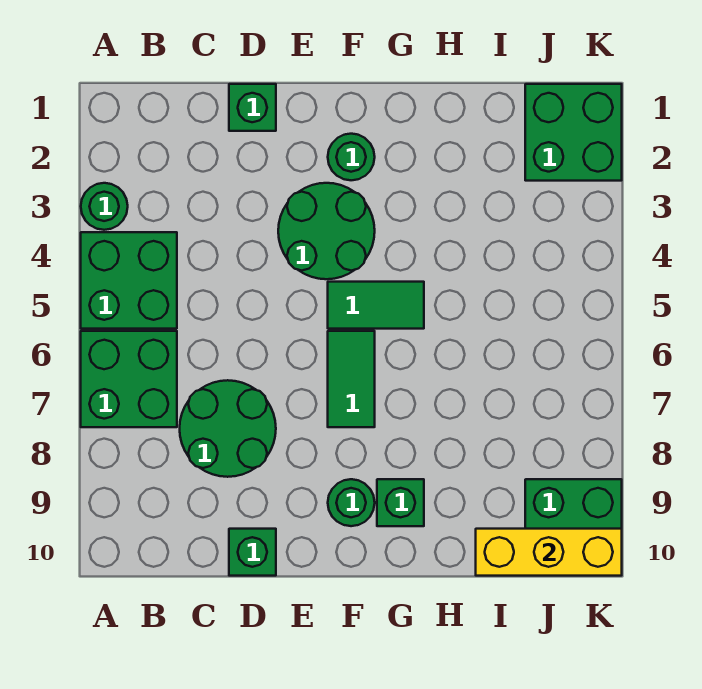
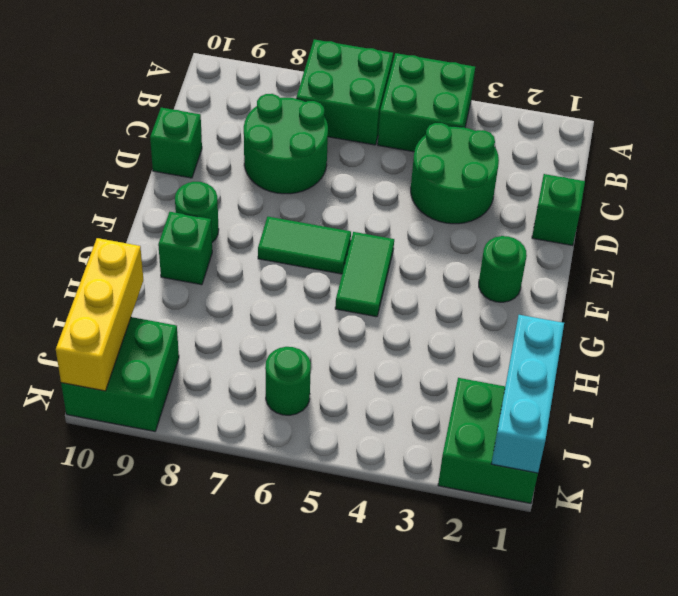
green 1x1 round brick [81,183,128,230] -> green 1x1 round brick moved to [265,347,311,415]
green 2x2 round brick [278,183,375,279] -> green 2x2 round brick moved to [411,123,499,224]
none -> cyan 1x3 brick [491,315,564,473]

